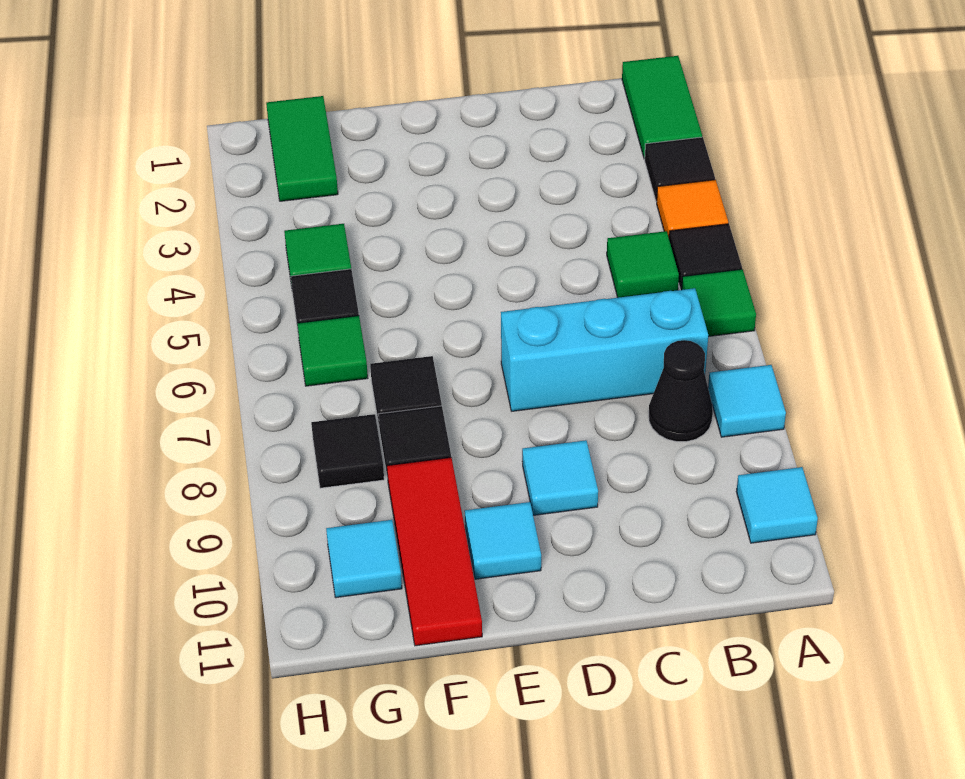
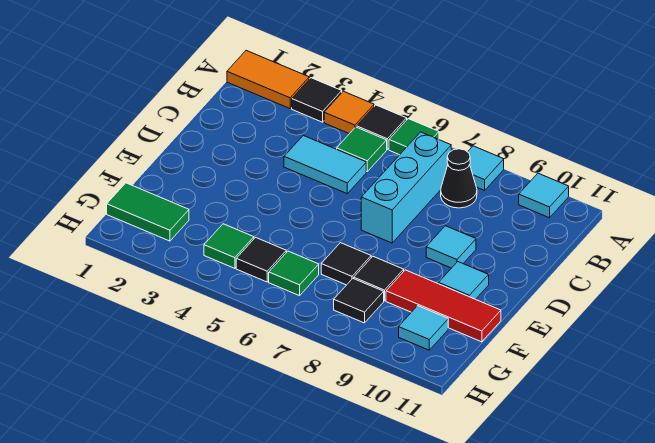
green 1x2 tile [622,56,702,159] -> orange 1x2 tile [227,50,309,108]
none -> cyan 1x2 tile [284,136,366,193]

